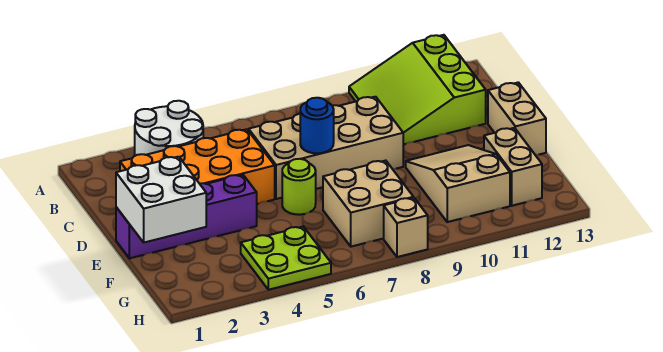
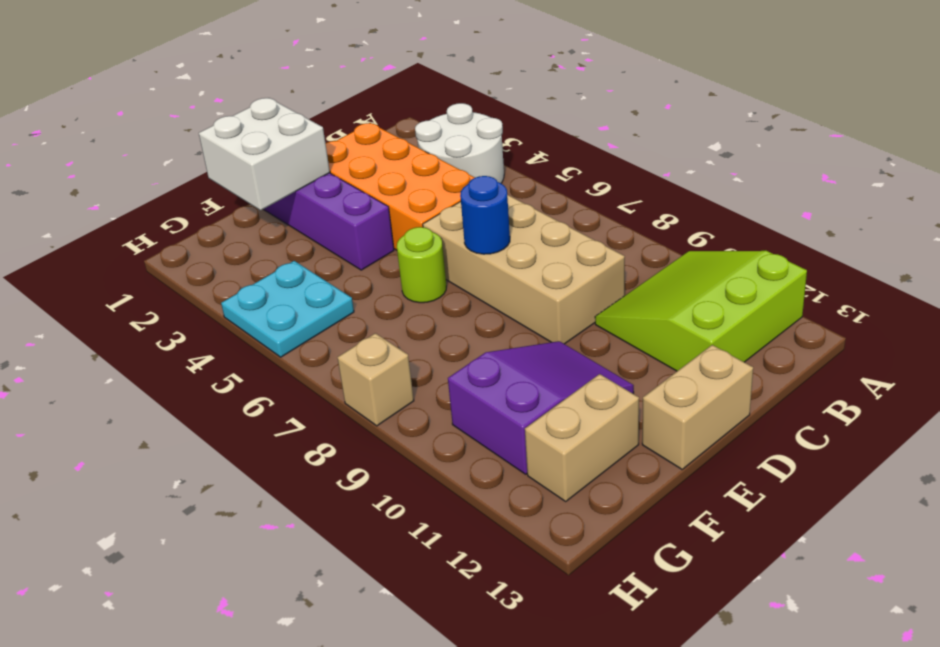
tan 2x3 slope [406,145,510,222] -> purple 2x3 slope [448,341,634,474]
tan 2x2 brick [323,161,413,247] -> none
lime 2x2 plate [241,227,331,290] -> cyan 2x2 plate [221,261,354,357]

